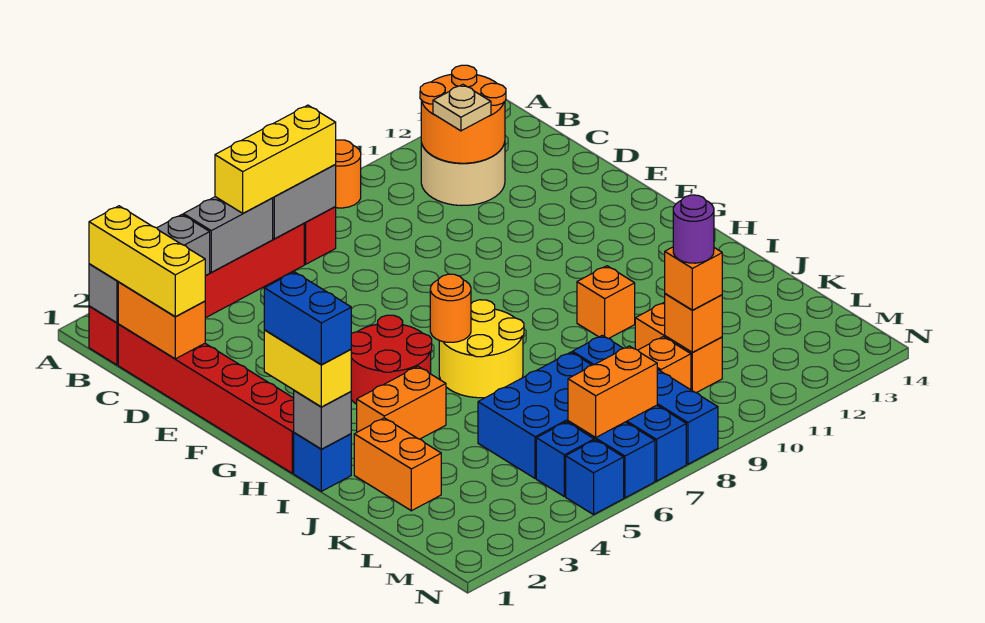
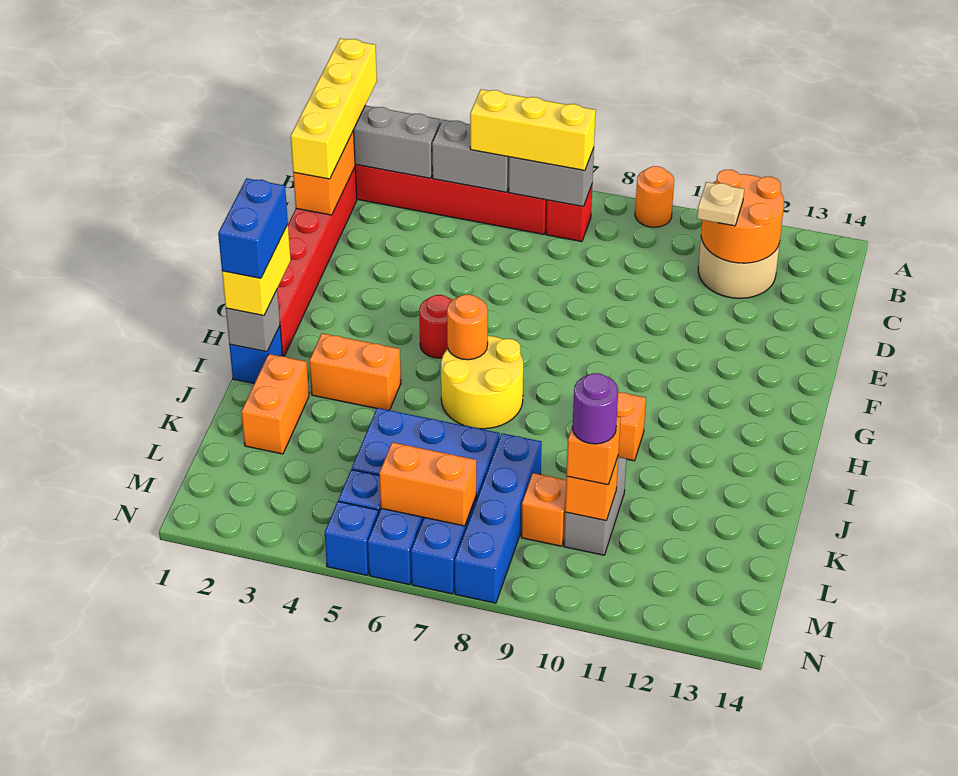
yellow 1x3 brick [89,206,205,317] -> yellow 1x4 brick [291,38,377,179]
red 2x2 round brick [351,315,432,404] -> red 1x1 round brick [419,295,452,358]
orange 1x2 brick [635,302,722,393] -> grey 1x2 brick [564,457,626,555]

